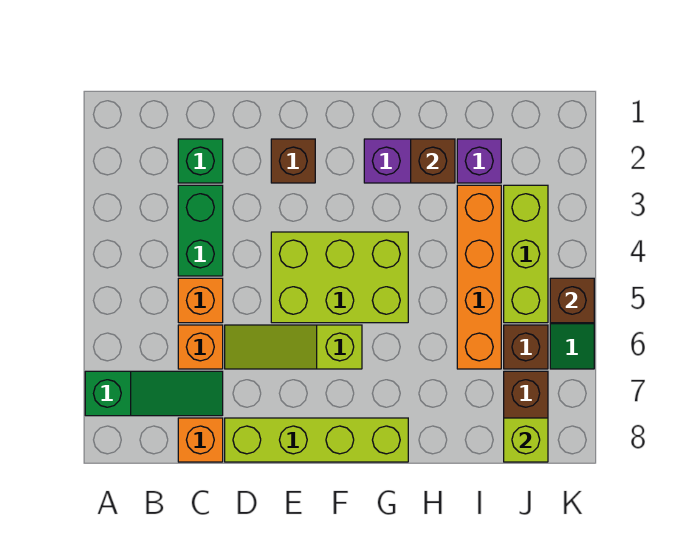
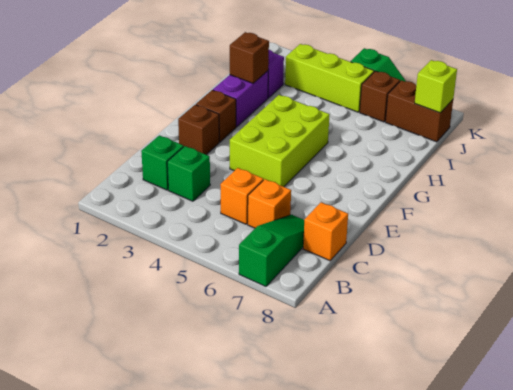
green 1x2 brick [178,185,223,276] -> green 1x1 brick [167,146,210,201]
lime 1x3 slope [225,325,362,369] -> none
lime 1x4 brick [225,418,408,462] -> none
orange 1x4 brick [457,185,501,369] -> none
brown 1x1 brick [550,278,594,323] -> brown 1x1 brick moved to [196,90,236,142]

